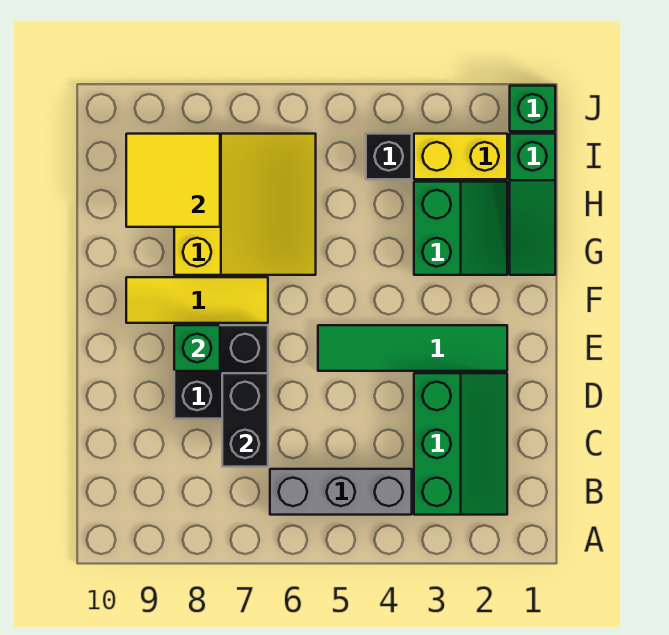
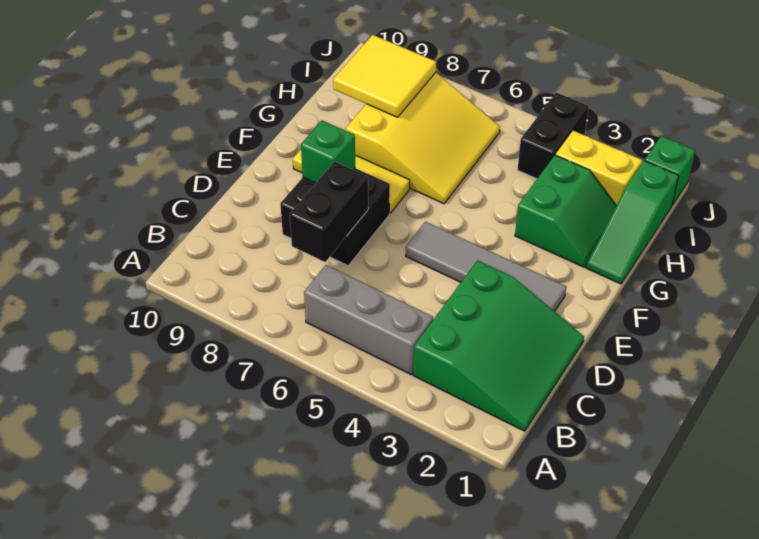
green 2x3 slope [414,373,507,515] -> green 3x3 slope [413,260,584,431]
green 1x4 tile [318,325,507,371] -> grey 1x4 tile [406,222,566,311]
black 1x1 brick [366,134,412,179] -> black 1x2 brick [518,92,589,179]

